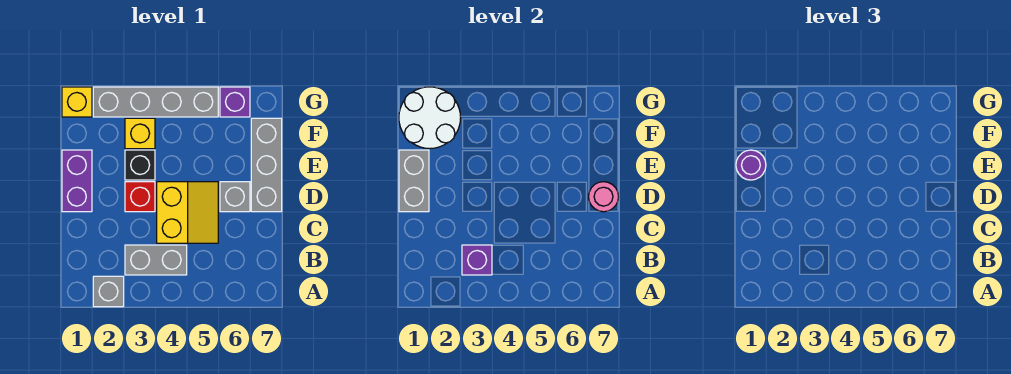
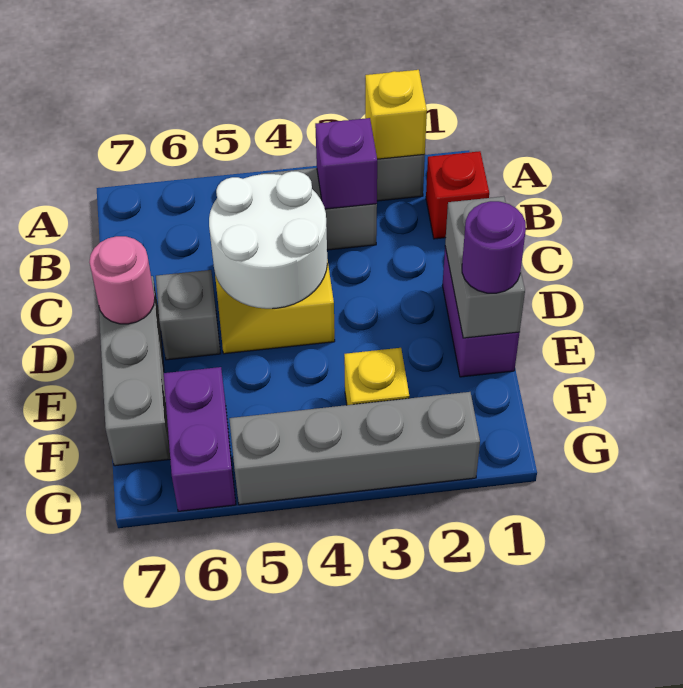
red 1x1 brick [125,182,155,212] -> red 1x1 brick moved to [426,151,489,239]
black 1x1 brick [125,150,155,180] -> none
white 2x2 round brick [399,87,461,149] -> white 2x2 round brick moved to [209,171,327,309]
yellow 1x1 brick [62,87,92,117] -> yellow 1x1 brick moved to [365,70,427,159]
purple 1x1 brick [220,87,250,117] -> purple 1x2 brick [164,367,236,511]

